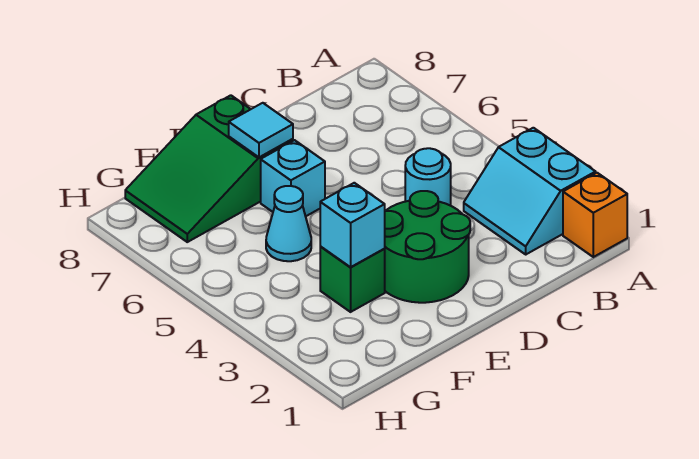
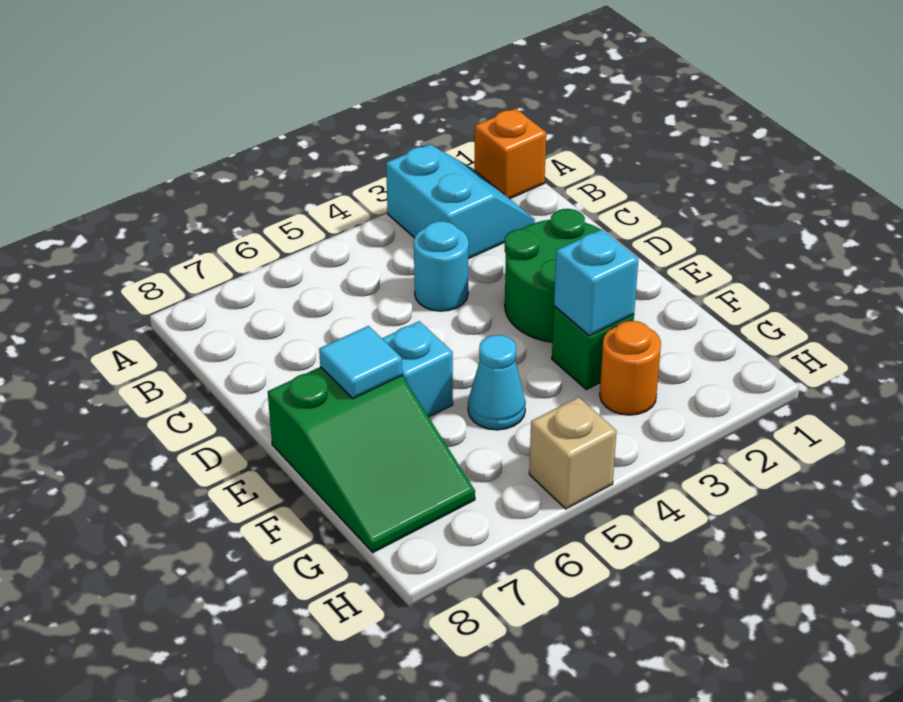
cyan 2x2 slope [464,128,596,254] -> cyan 2x2 slope turned to [386,144,535,259]
none -> orange 1x1 round brick [600,321,661,415]
none -> tan 1x1 brick [529,397,616,509]

